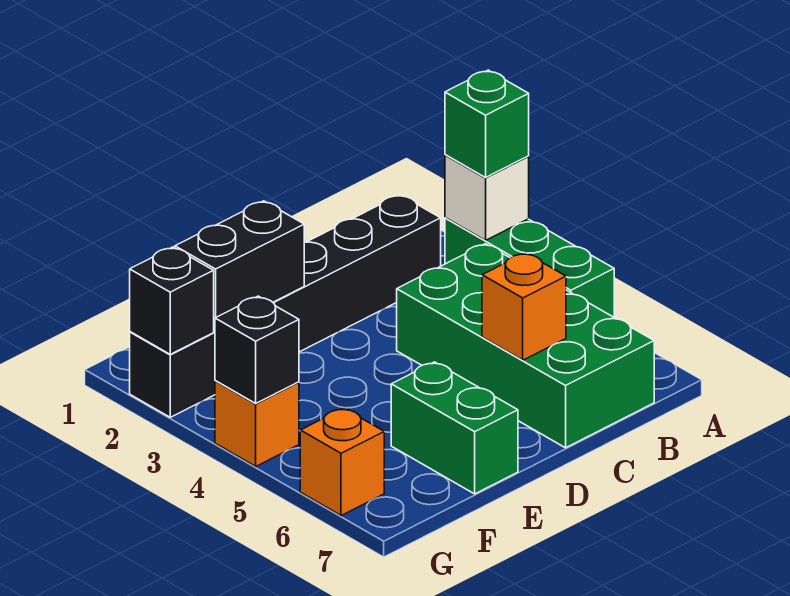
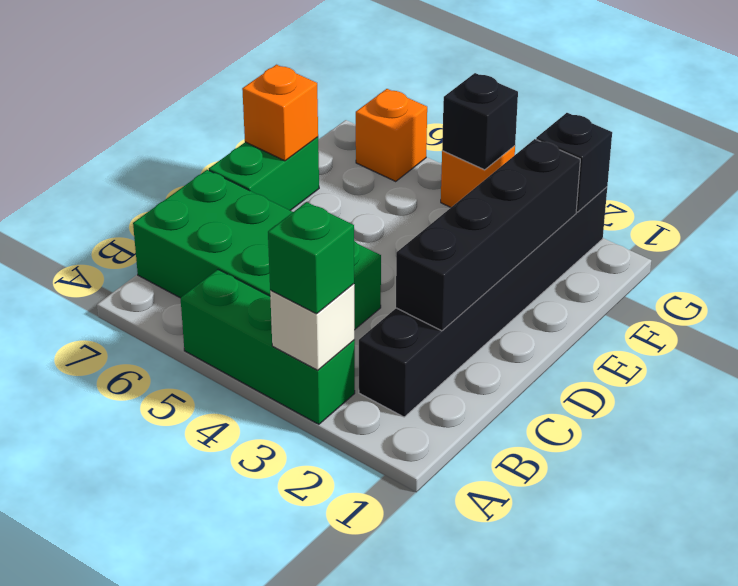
orange 1x1 brick [482,253,566,360] -> orange 1x1 brick moved to [242,65,318,161]
black 1x2 brick [175,201,304,331] -> black 1x4 brick [396,139,580,331]
green 1x2 brick [391,362,518,494] -> green 1x2 brick turned to [209,137,319,211]

